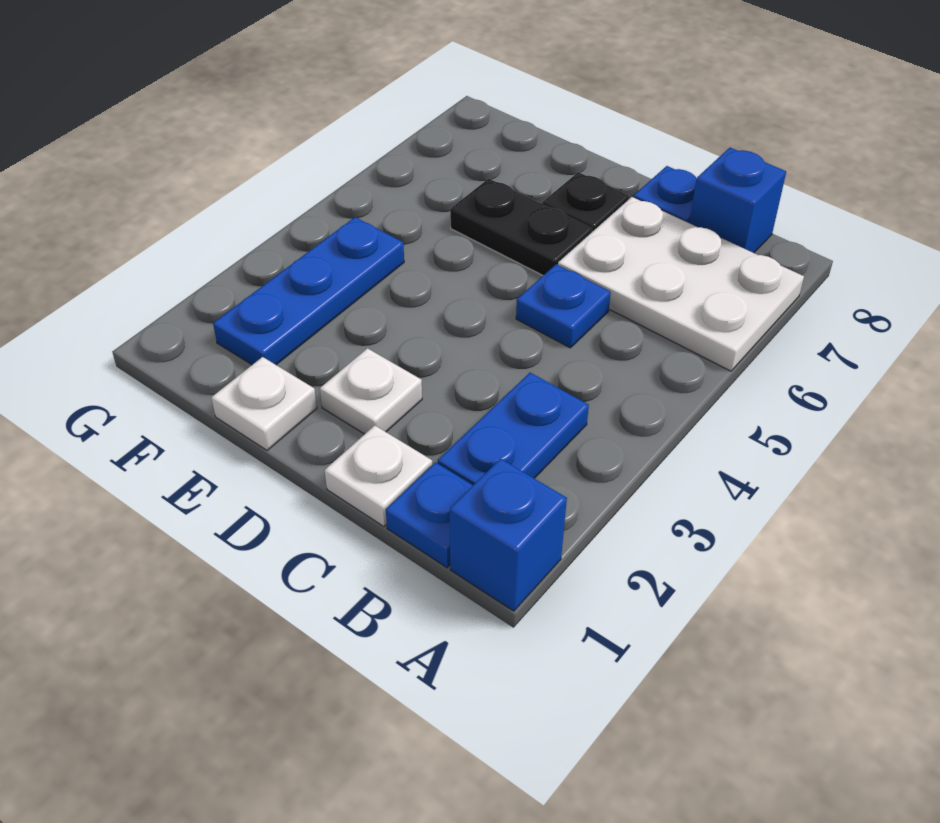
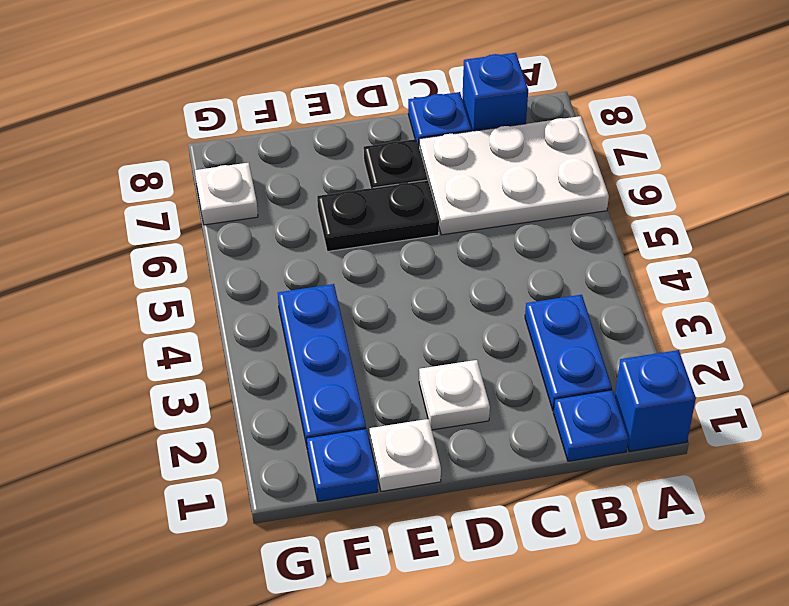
white 1x1 plate [325,426,432,526] -> white 1x1 plate moved to [195,163,258,225]
blue 1x1 plate [516,264,611,348] -> blue 1x1 plate moved to [307,429,378,502]

